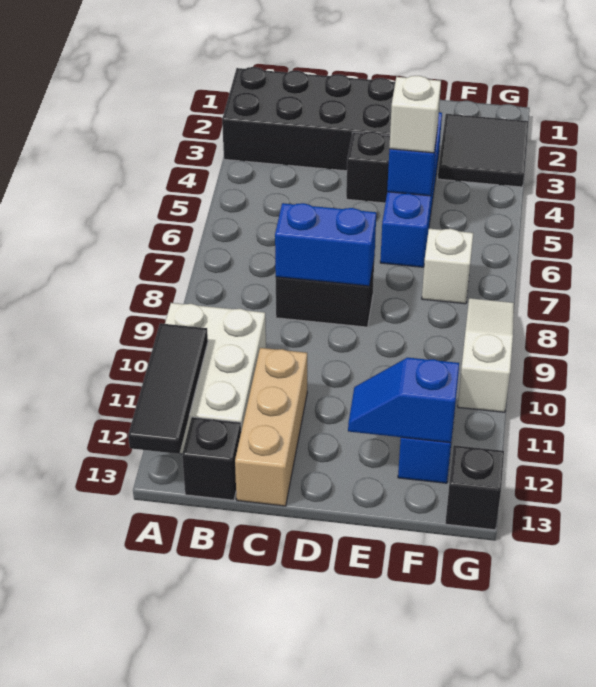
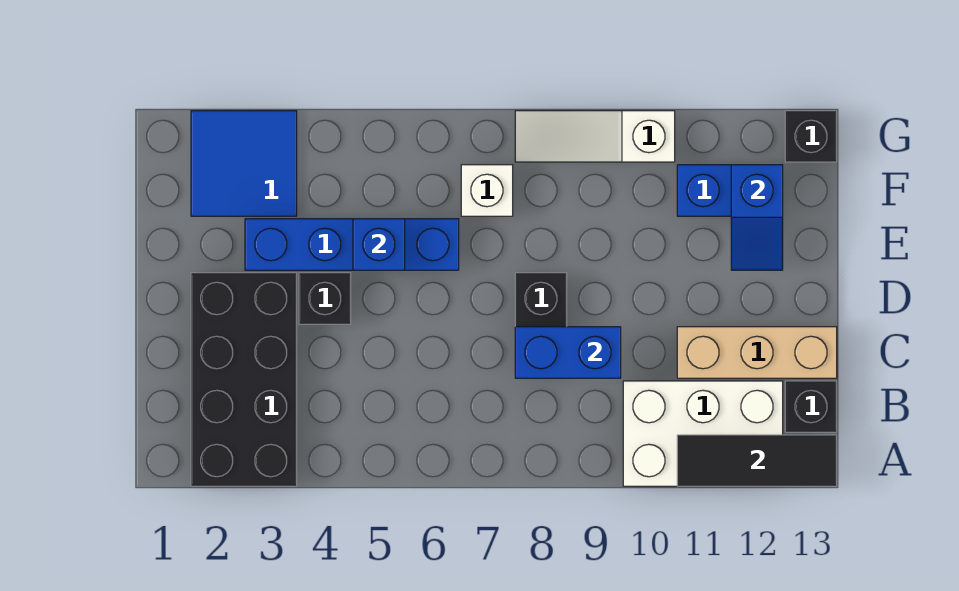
blue 1x2 brick [275,203,376,286] -> blue 1x2 brick turned to [515,327,621,378]
white 1x1 brick [389,76,441,153] -> none
black 2x2 tile [438,114,528,187] -> blue 2x2 tile [191,111,297,216]

